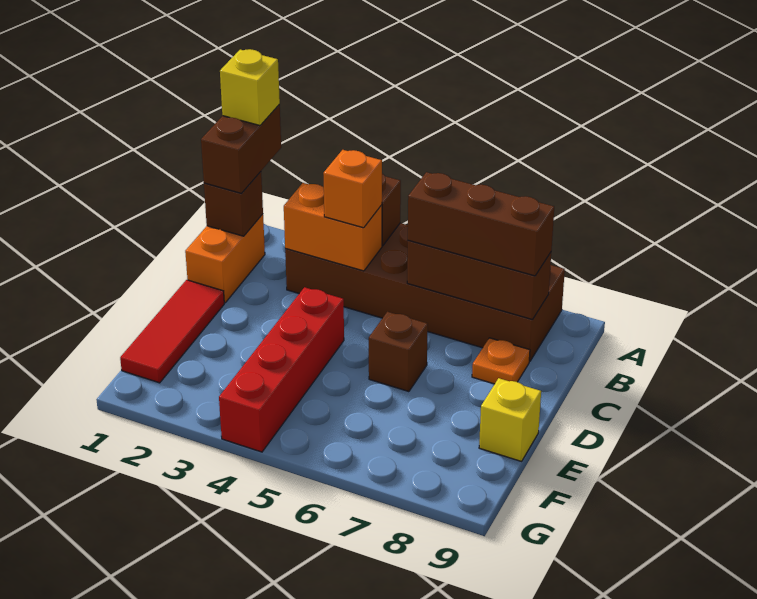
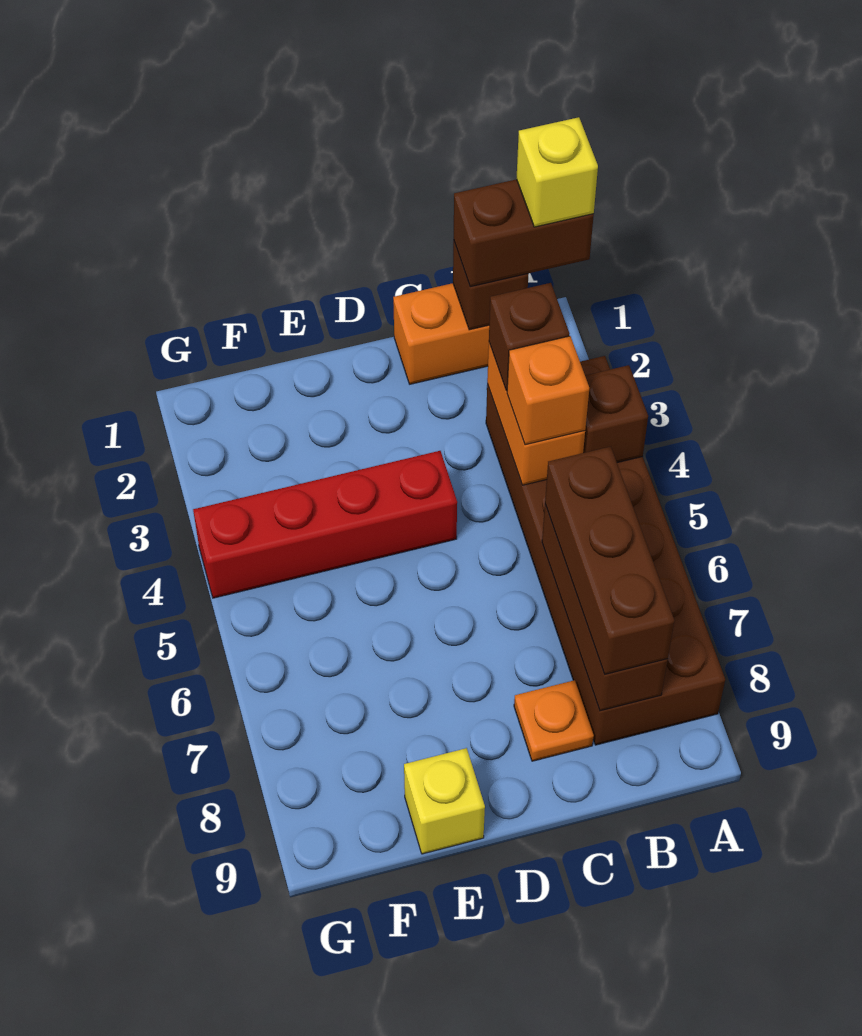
red 1x3 tile [120,280,224,383] -> none
brown 1x1 brick [369,312,428,392] -> brown 1x1 brick moved to [489,283,570,391]

